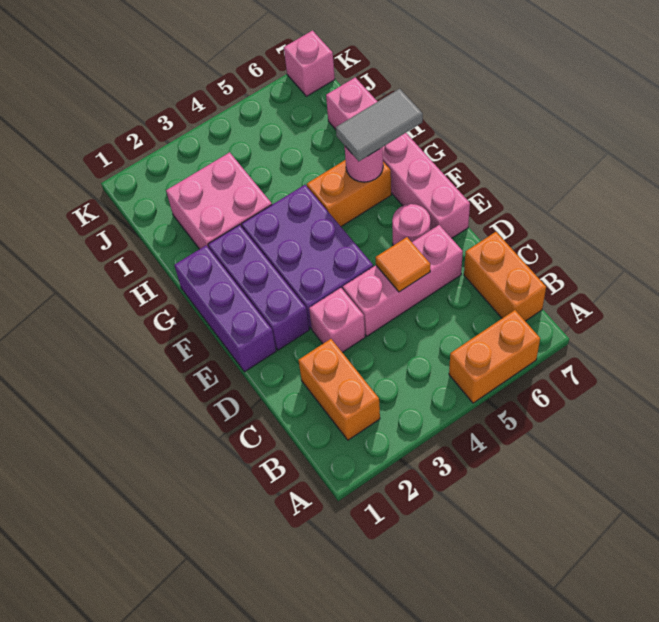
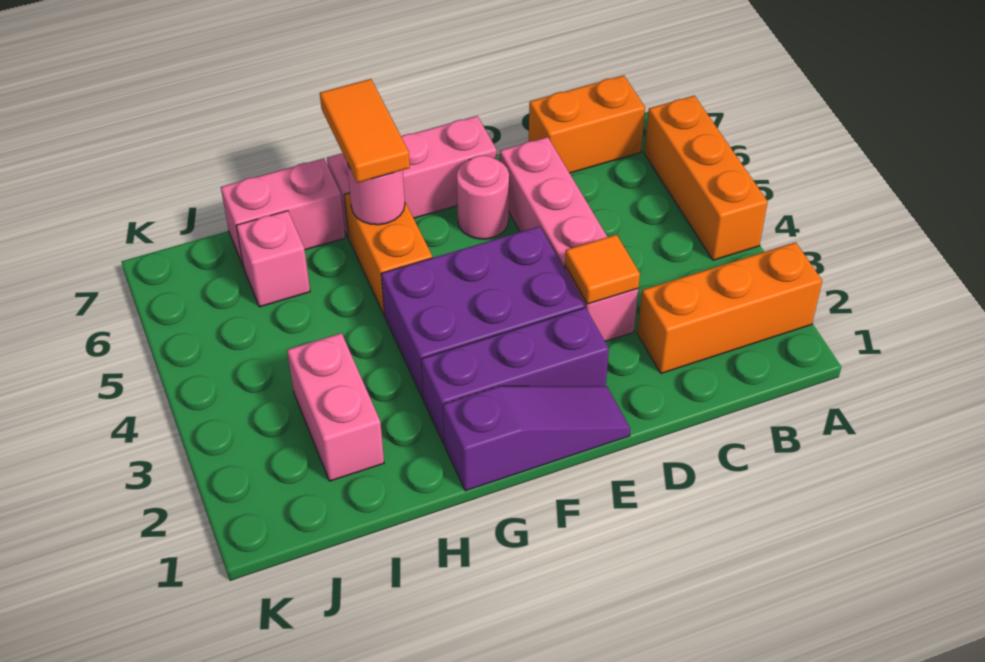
orange 1x2 brick [449,310,540,403] -> orange 1x3 brick [644,96,768,260]
orange 1x2 brick [298,339,380,440] -> orange 1x3 brick [637,242,822,373]
orange 1x1 tile [376,237,430,292] -> orange 1x1 tile moved to [565,235,640,304]
purple 1x3 brick [174,245,276,372] -> purple 1x3 slope [443,386,630,491]
grey 1x2 tile [336,89,423,161] -> orange 1x2 tile [320,79,410,183]
pink 2x2 brick [166,152,272,249] -> pink 1x2 brick [287,333,384,481]
pink 1x1 brick [284,31,335,96] -> pink 1x1 brick moved to [236,211,310,307]

